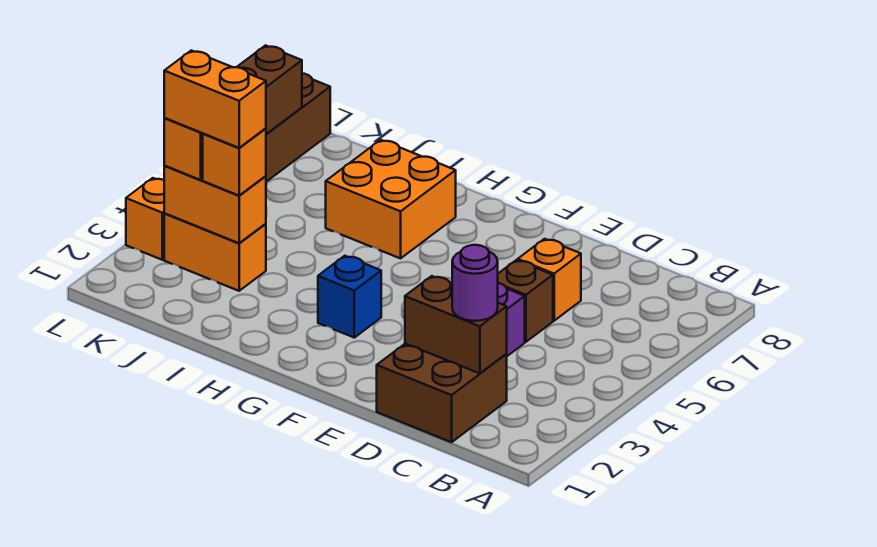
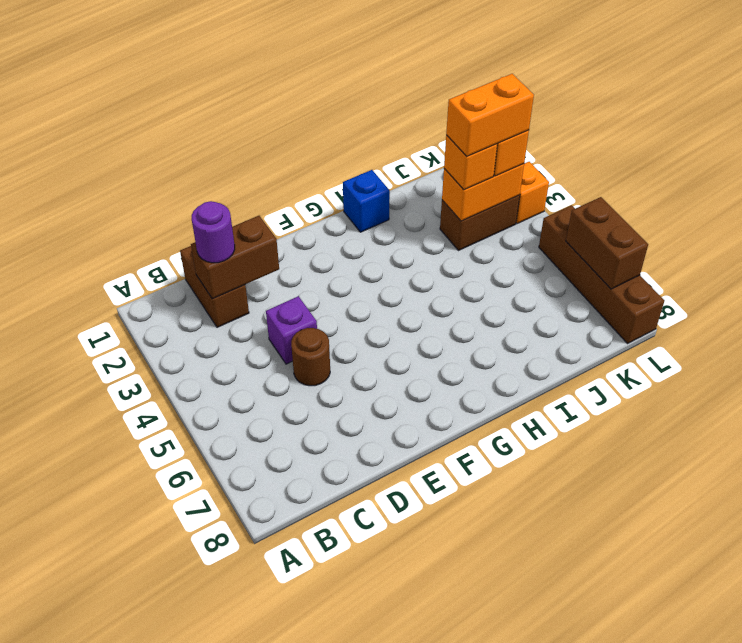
brown 2x2 brick [377,343,507,442] -> brown 1x2 brick [180,246,249,327]
brown 1x1 brick [498,260,553,342] -> brown 1x1 round brick [291,328,330,386]
orange 1x1 brick [518,239,581,321] -> none
blue 1x1 brick [318,256,381,338] -> blue 1x1 brick moved to [343,170,390,232]
orange 2x2 brick [326,140,456,258] -> none
orange 1x2 brick [164,214,266,291] -> brown 1x2 brick [440,195,520,251]

